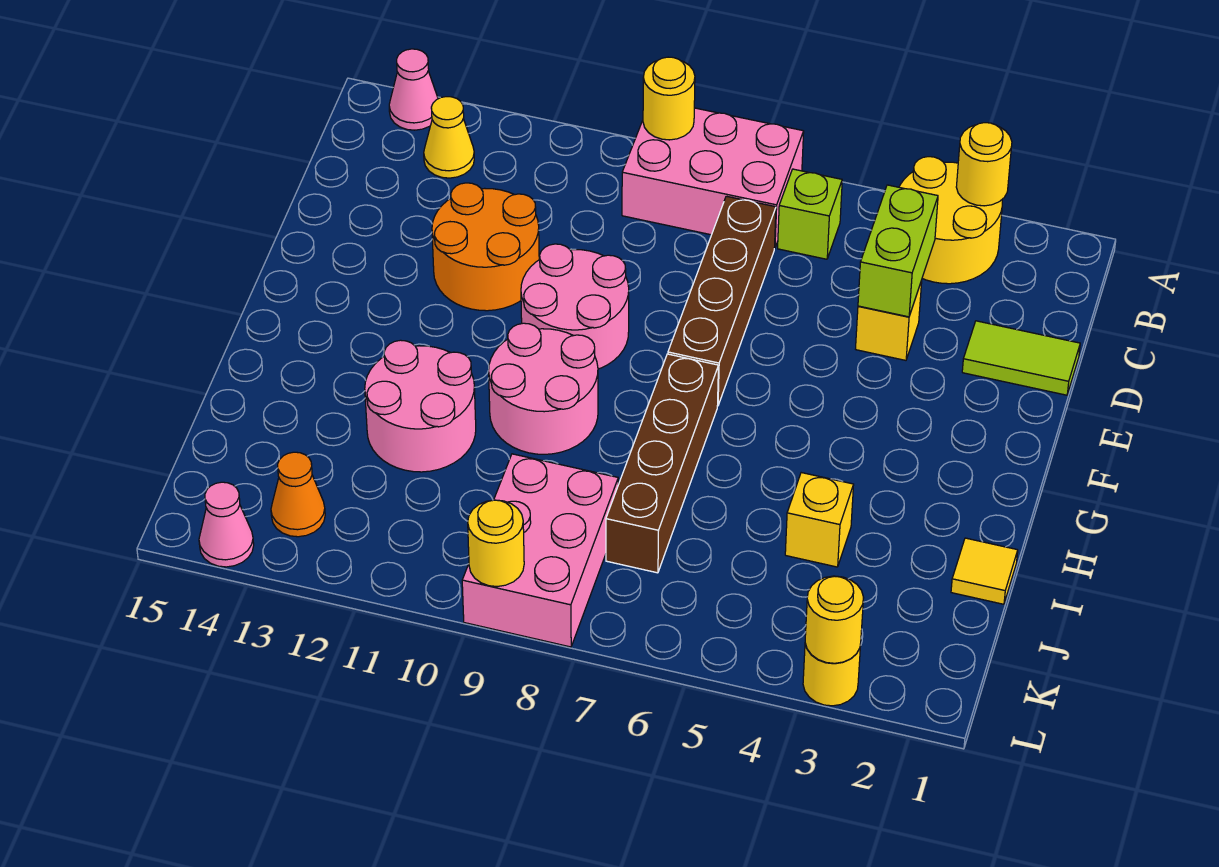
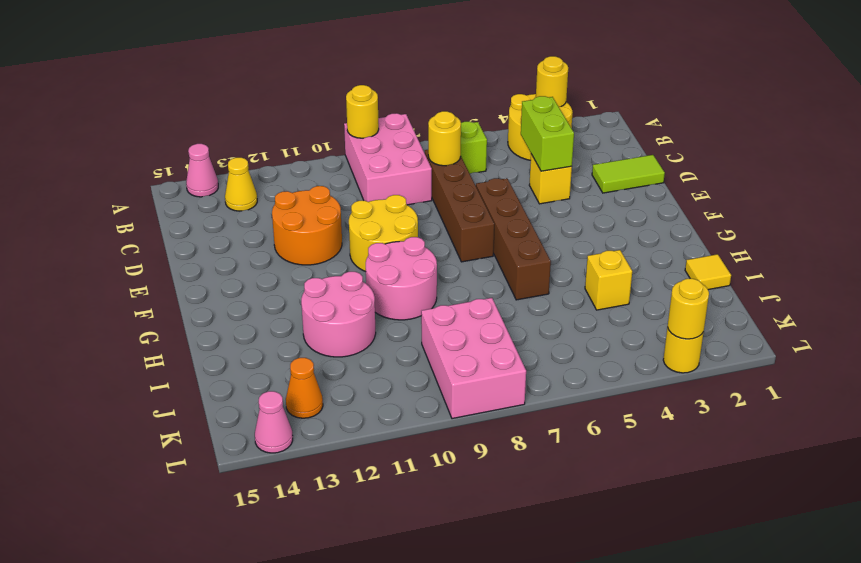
pink 2x3 brick [622,108,804,248] -> pink 2x3 brick turned to [344,113,432,205]
pink 2x2 round brick [521,244,629,369] -> yellow 2x2 round brick [349,195,418,272]
brown 1x4 brick [606,354,719,573] -> brown 1x4 brick moved to [476,178,551,300]
yellow 1x1 round brick [468,500,524,587] -> yellow 1x1 round brick moved to [428,111,461,166]

